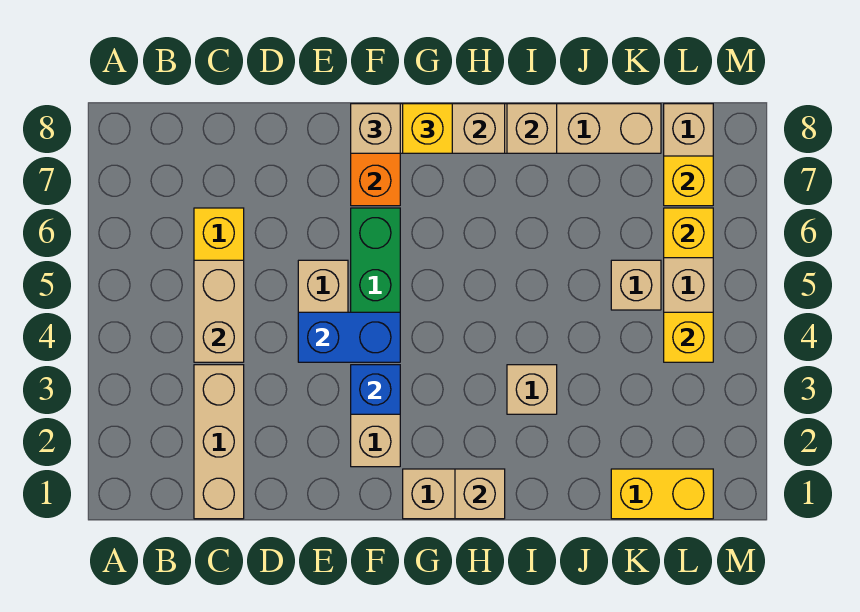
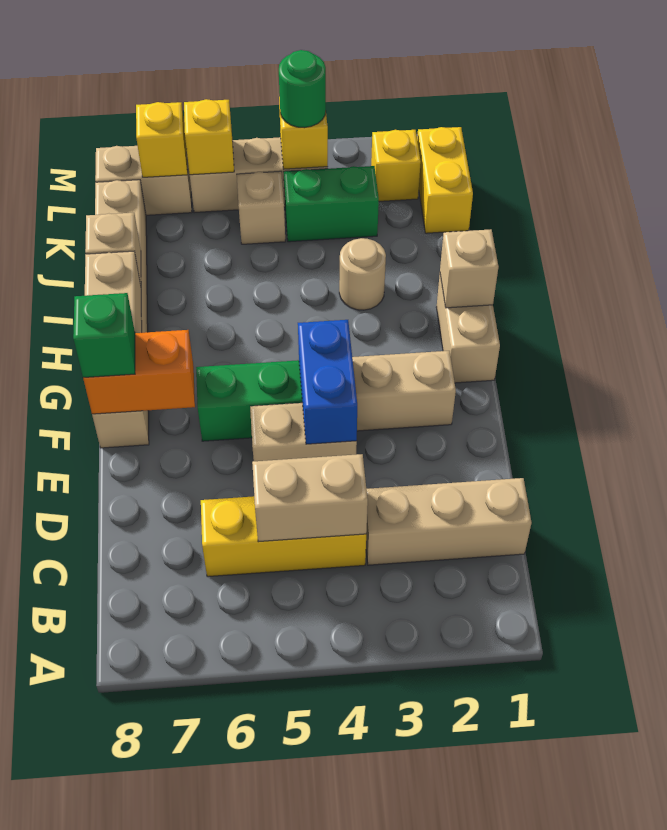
blue 1x1 brick [351,365,400,414] -> none
tan 1x1 brick [351,104,400,153] -> green 1x1 brick [73,293,135,378]
yellow 1x1 brick [403,104,452,153] -> yellow 1x1 brick moved to [371,130,421,201]
tan 1x1 brick [507,365,557,414] -> tan 1x1 round brick [339,238,386,310]
none -> green 1x2 brick [284,166,379,242]
none -> green 1x1 round brick [279,50,326,128]

